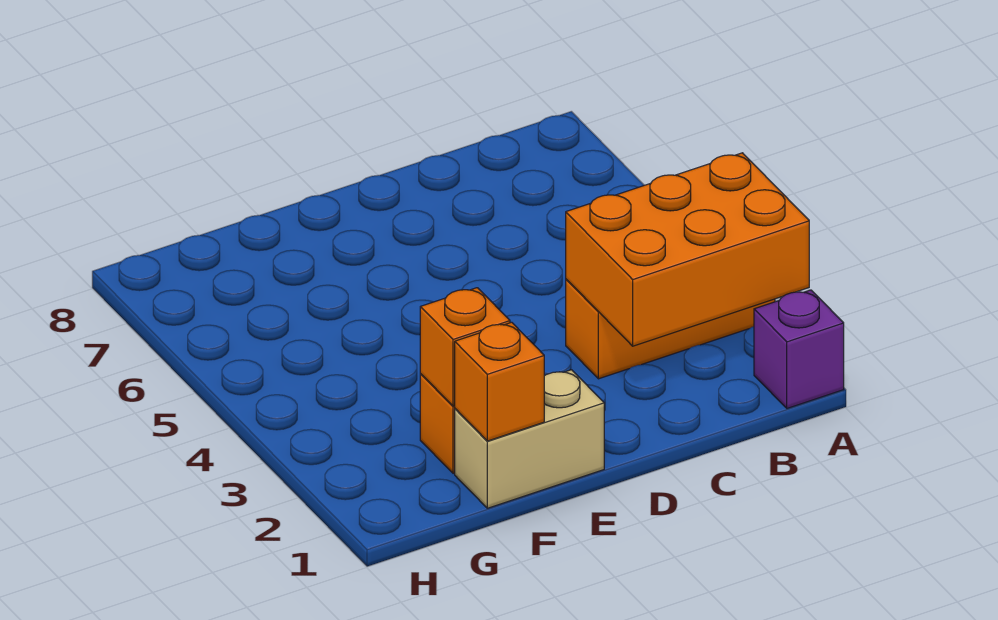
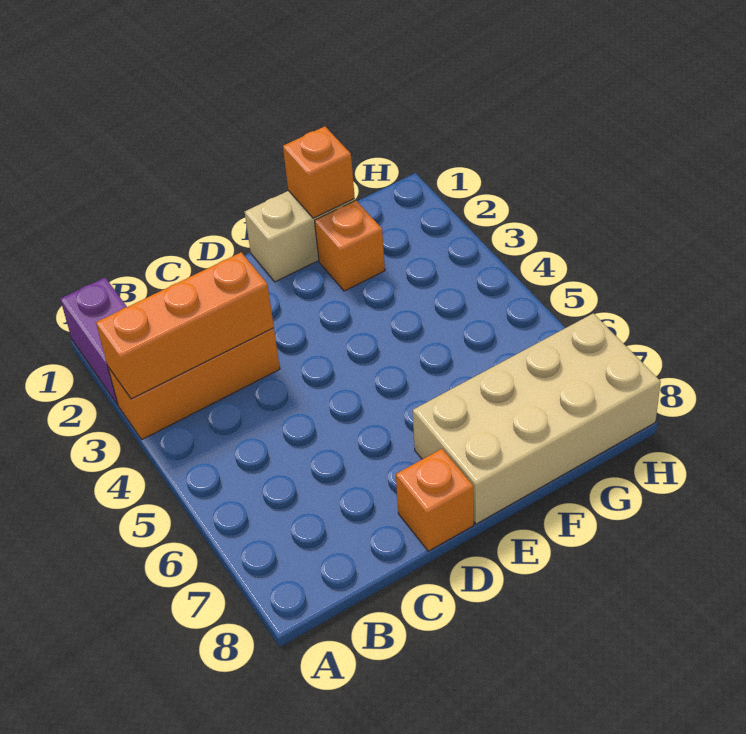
purple 1x1 brick [754,290,844,408] -> purple 1x2 brick [60,278,127,405]
orange 2x3 brick [566,153,809,346] -> orange 1x3 brick [96,252,274,399]
none -> tan 2x4 brick [413,313,661,524]
orange 1x1 brick [420,288,510,406] -> orange 1x1 brick moved to [396,449,474,551]

